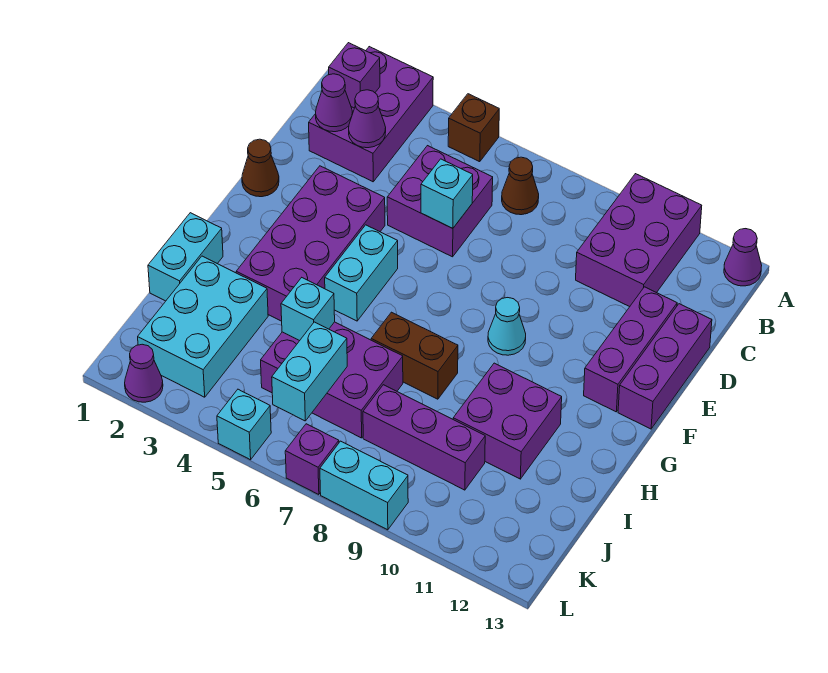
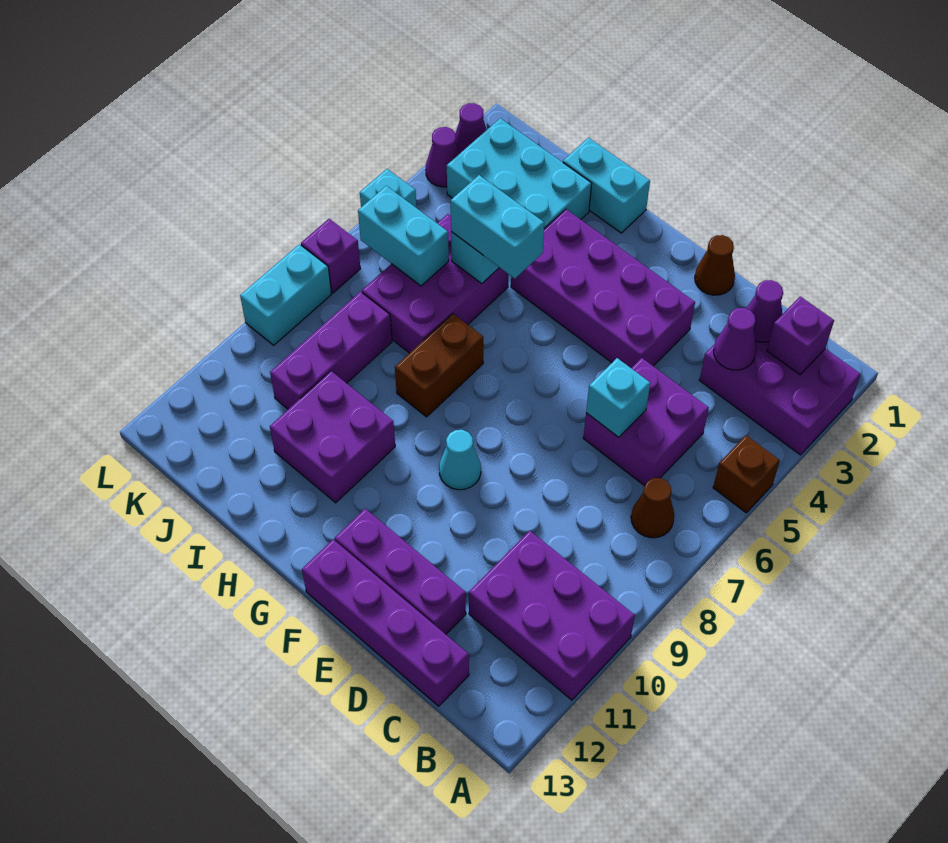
purple 1x1 cone [724,229,762,286] -> purple 1x1 cone moved to [426,127,460,187]
purple 1x3 brick [618,304,712,429] -> purple 1x4 brick [302,540,469,706]
cyan 1x2 brick [325,225,398,321] -> cyan 1x2 brick moved to [451,175,544,279]

